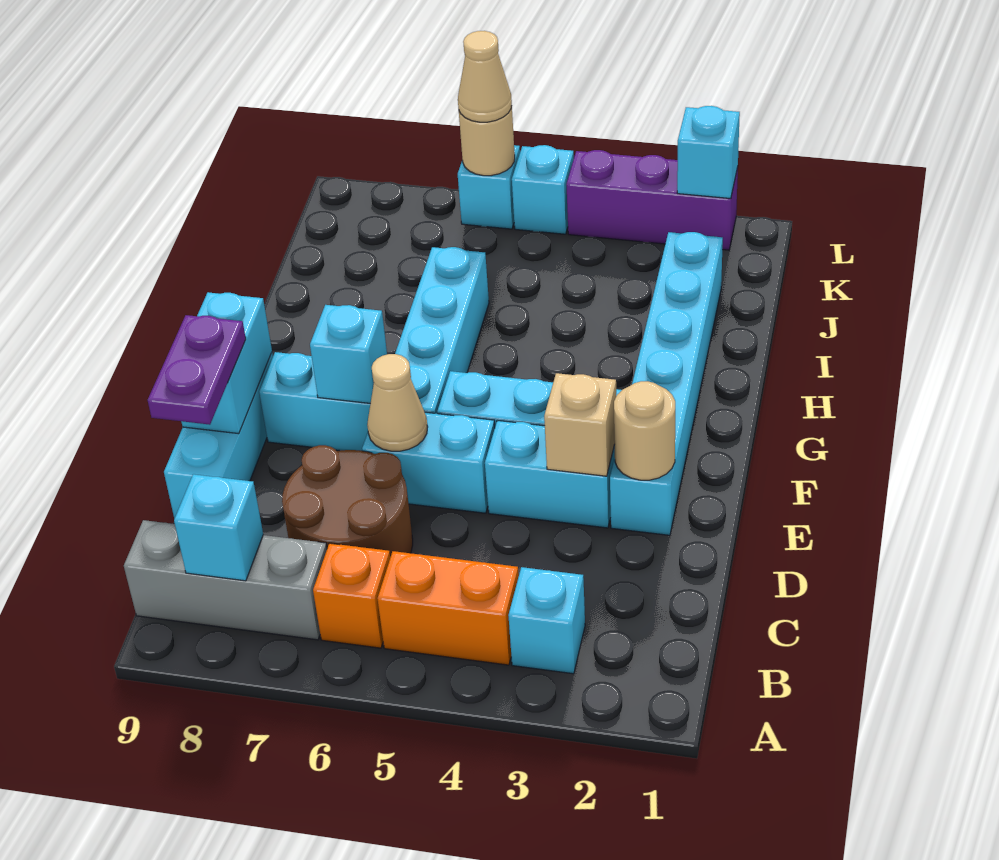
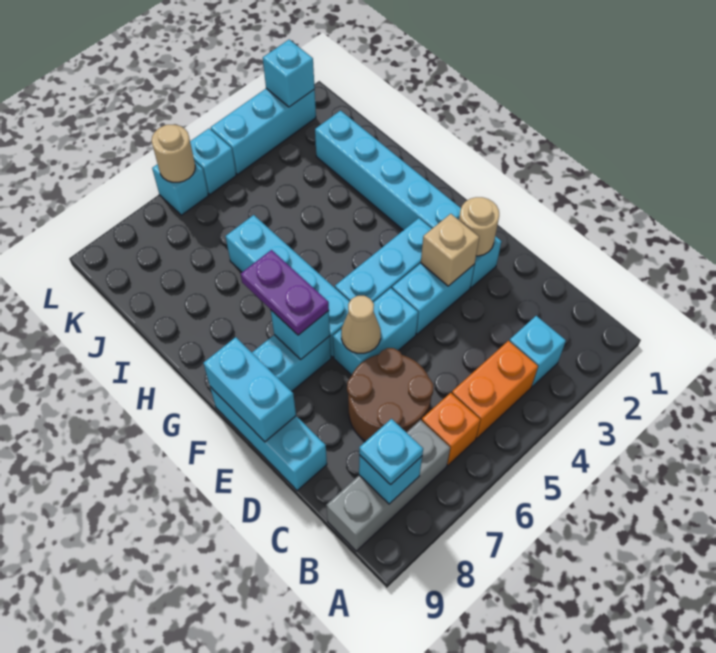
none -> cyan 1x1 plate [359,419,423,485]
purple 1x2 plate [148,315,246,425] -> purple 1x2 plate moved to [241,250,329,335]
purple 1x3 brick [566,150,738,250] -> cyan 1x3 brick [211,89,316,174]
tan 1x1 cone [458,31,512,122] -> none

